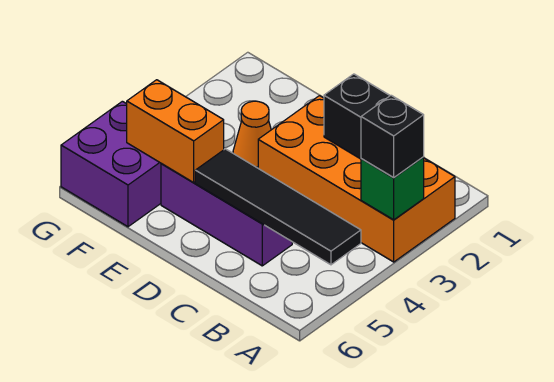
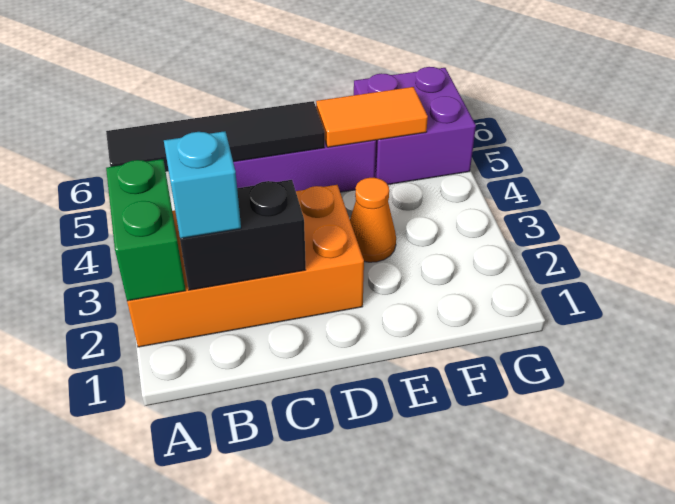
green 1x1 brick [361,157,424,220] -> green 1x2 brick [106,159,186,301]
black 1x1 brick [361,95,424,177] -> none
none -> cyan 1x1 brick [164,131,241,239]
orange 1x2 brick [127,80,224,182] -> orange 1x2 tile [316,87,428,147]

